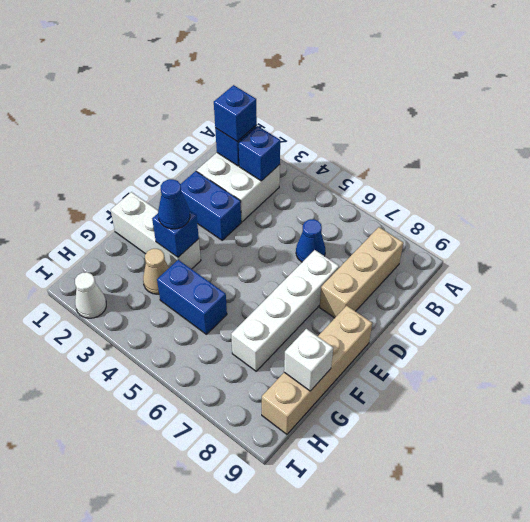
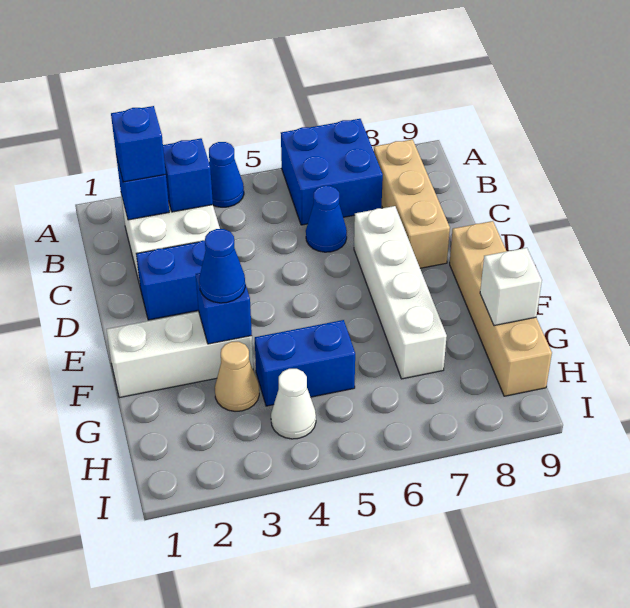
none -> blue 1x1 cone [209,142,244,207]
none -> blue 2x2 brick [281,119,383,225]
white 1x1 cone [75,272,106,318] -> white 1x1 cone moved to [271,369,316,439]

